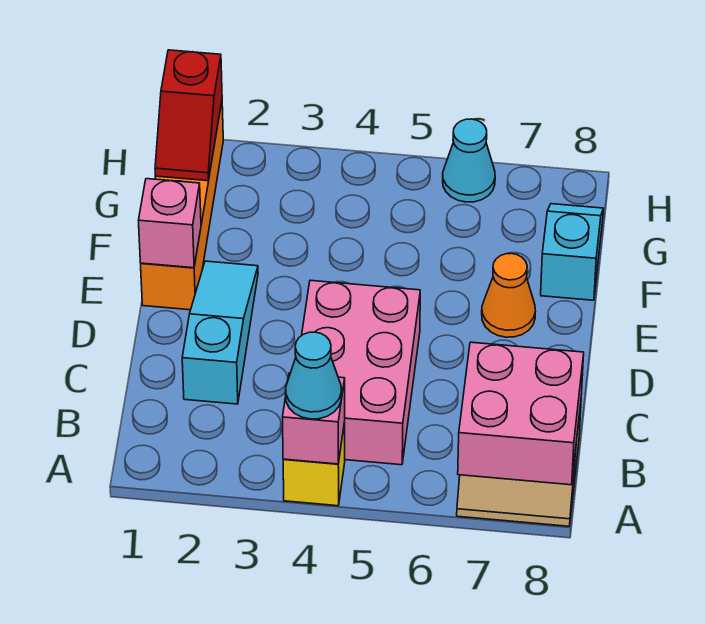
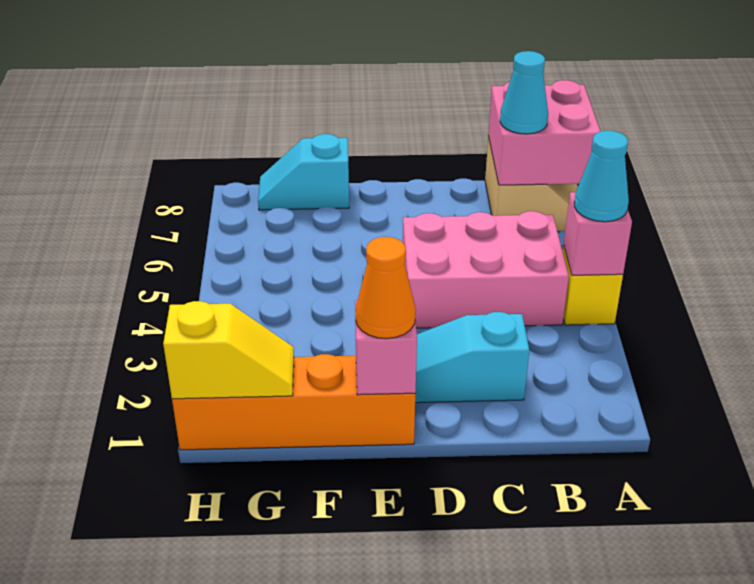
orange 1x1 cone [482,253,535,337] -> orange 1x1 cone moved to [355,237,416,339]
red 1x2 slope [155,50,222,181] -> yellow 1x2 slope [163,301,294,399]
cyan 1x1 cone [443,119,495,202] -> cyan 1x1 cone moved to [500,51,548,134]

